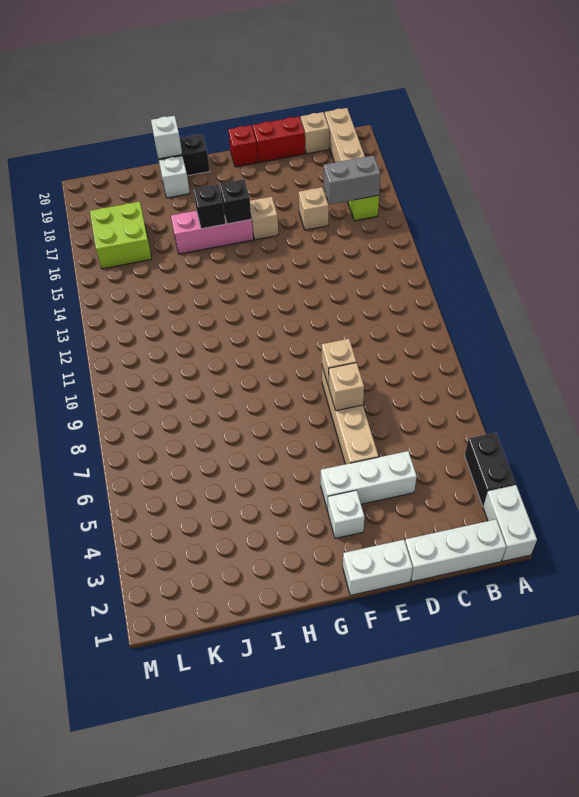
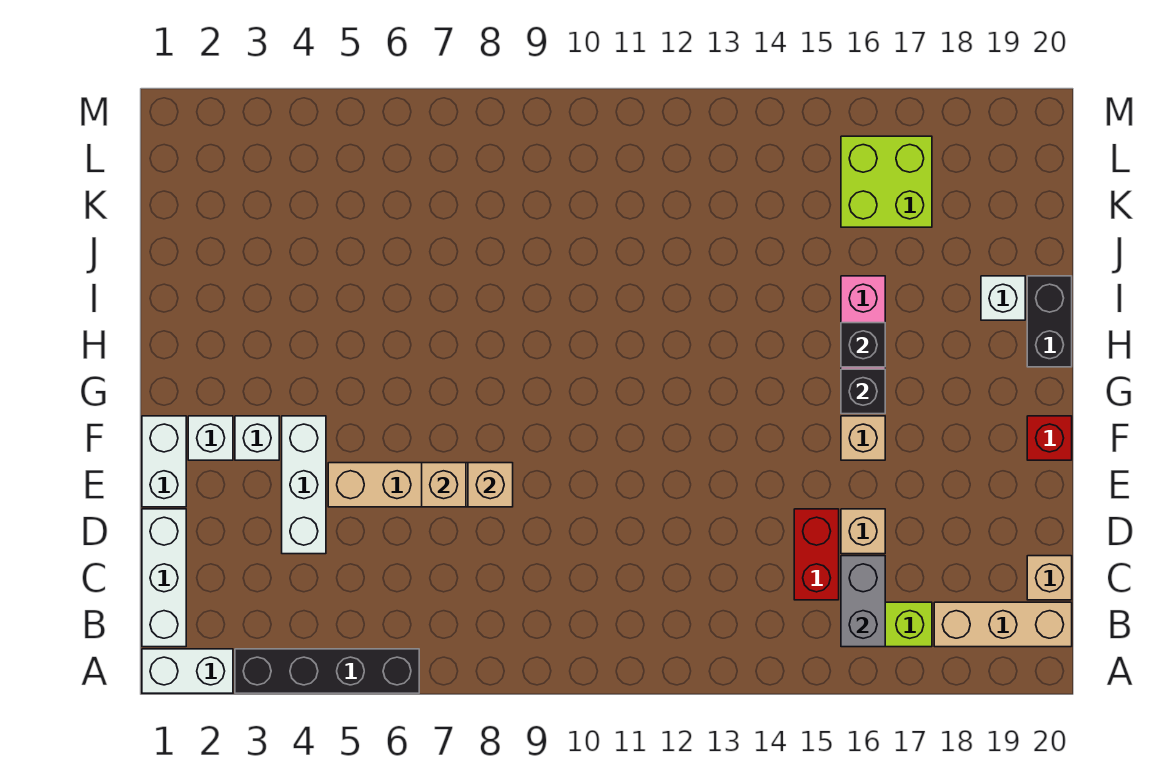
black 1x2 brick [465,433,516,506] -> black 1x4 brick [235,649,419,693]
red 1x2 brick [253,117,305,162] -> red 1x2 brick moved to [794,509,839,600]
white 1x1 brick [151,116,182,159] -> white 1x1 brick moved to [188,416,233,460]

